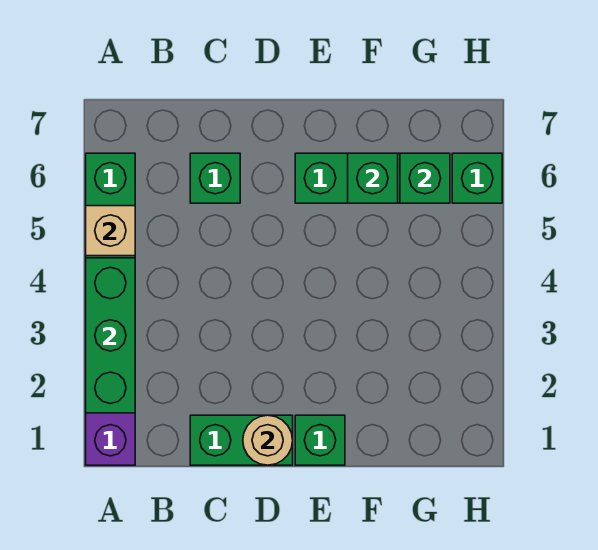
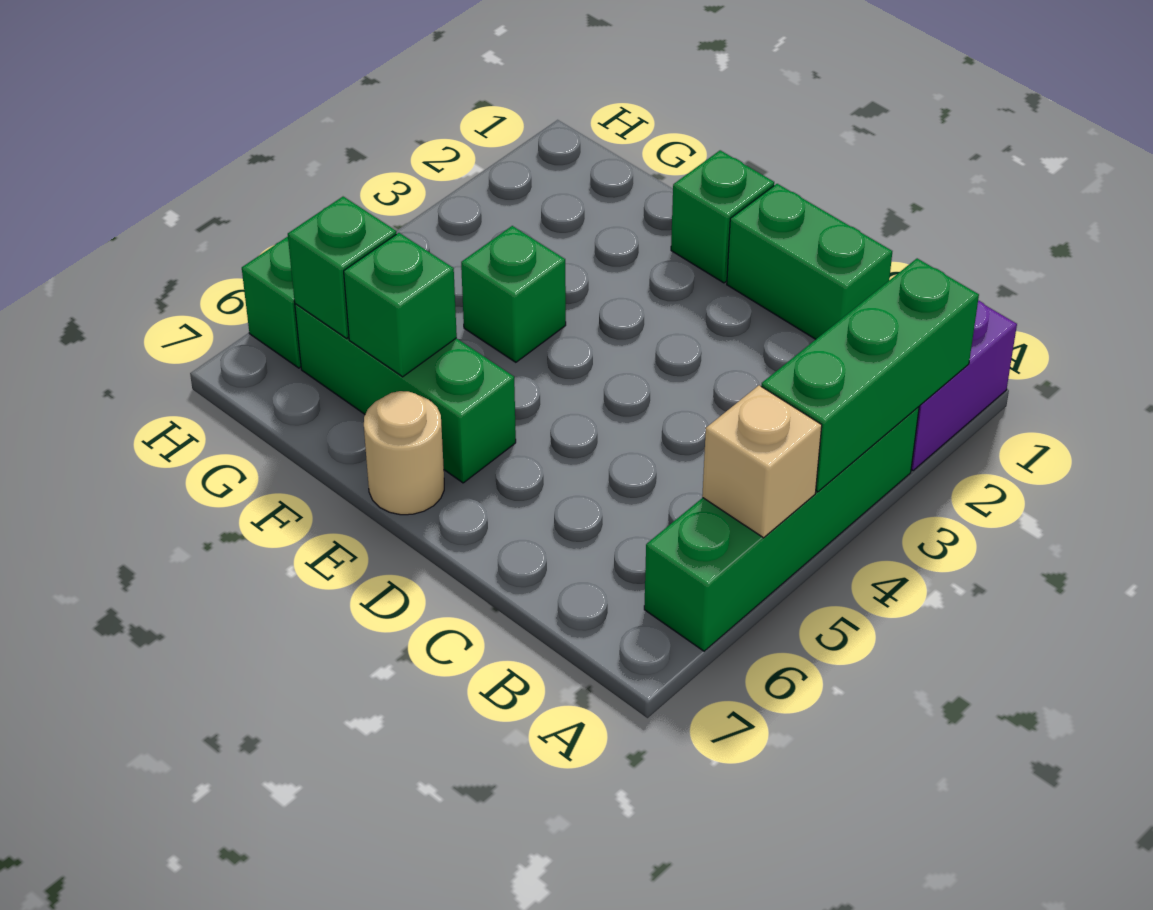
green 1x1 brick [190,153,240,203] -> green 1x1 brick moved to [461,226,566,362]
tan 1x1 round brick [243,415,293,465] -> tan 1x1 round brick moved to [364,391,444,515]

